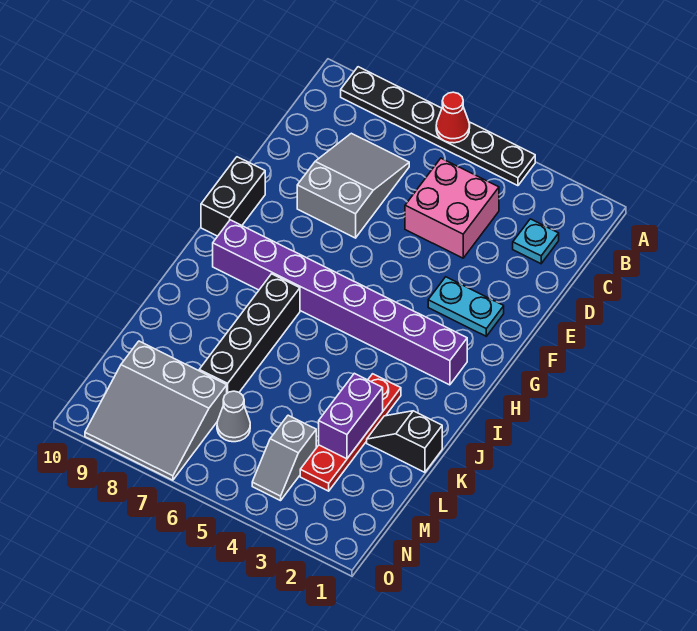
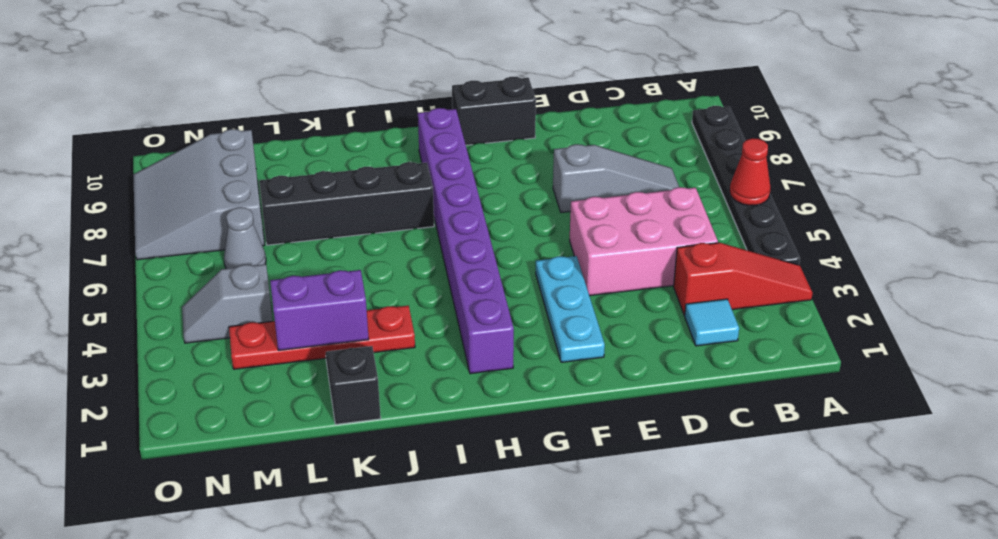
none -> red 1x3 slope [674,243,812,315]
cyan 1x1 plate [513,219,559,264] -> cyan 1x1 tile [685,299,739,346]
pink 2x2 brick [405,158,499,258] -> pink 2x3 brick [570,187,718,296]
grey 2x3 slope [297,133,409,238] -> grey 1x3 slope [553,144,679,213]
cyan 1x2 plate [428,277,504,336] -> cyan 1x3 plate [536,256,605,362]

